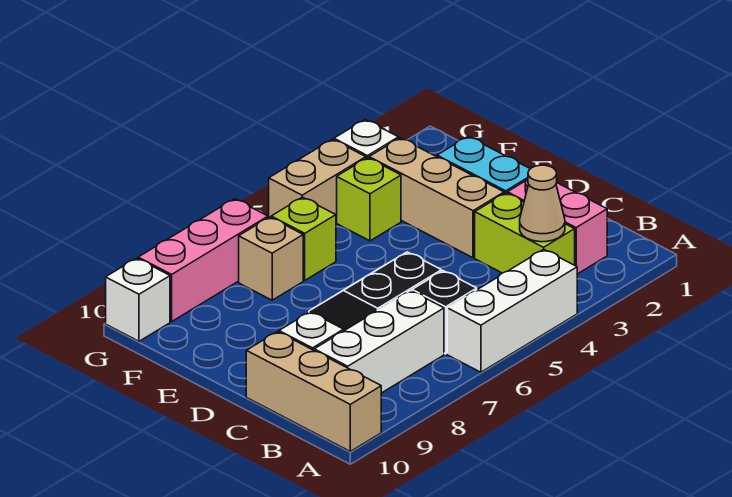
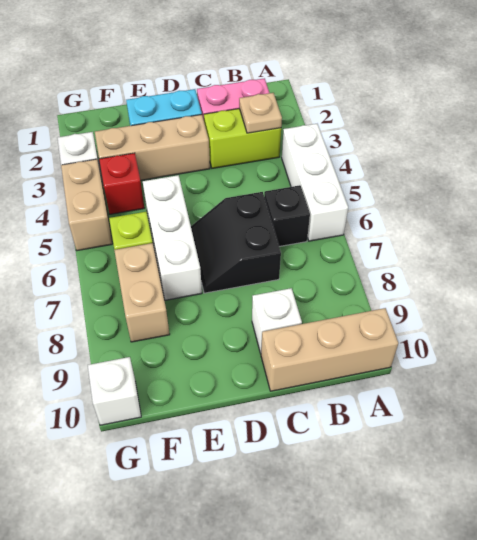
tan 1x1 cone [520,165,565,242] -> tan 1x1 plate [239,93,282,133]
white 1x3 brick [314,291,444,393] -> white 1x3 brick moved to [143,175,202,300]
lime 1x1 brick [337,158,401,241] -> red 1x1 brick [99,153,144,214]
tan 1x1 brick [239,217,303,300] -> tan 1x2 brick [114,243,170,342]
pink 1x3 brick [138,199,268,321] -> none

